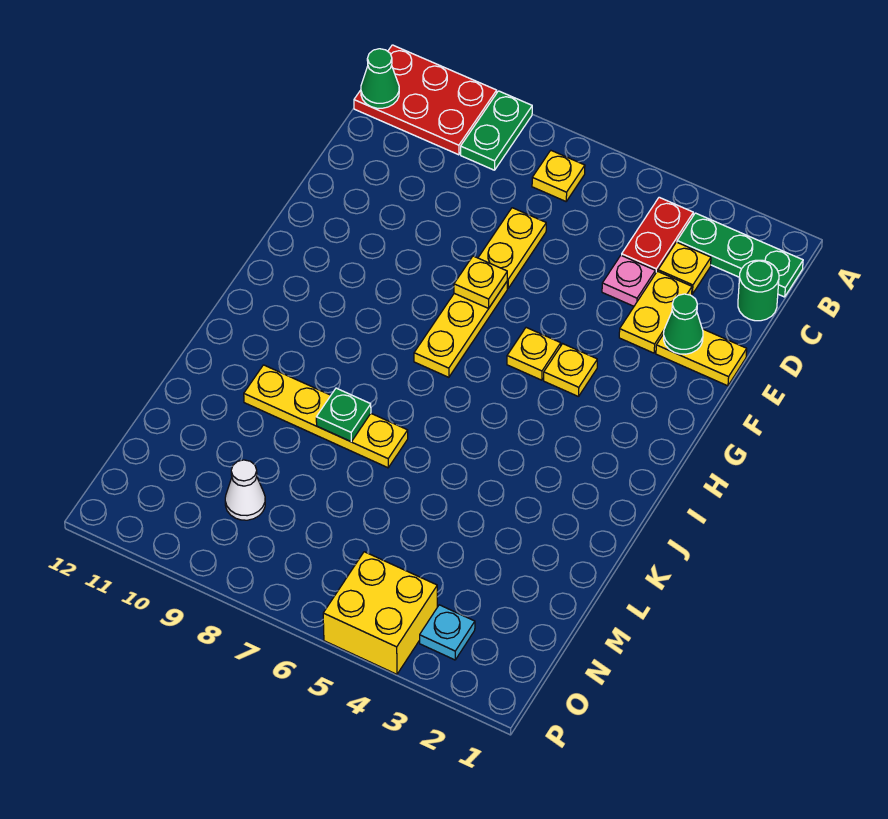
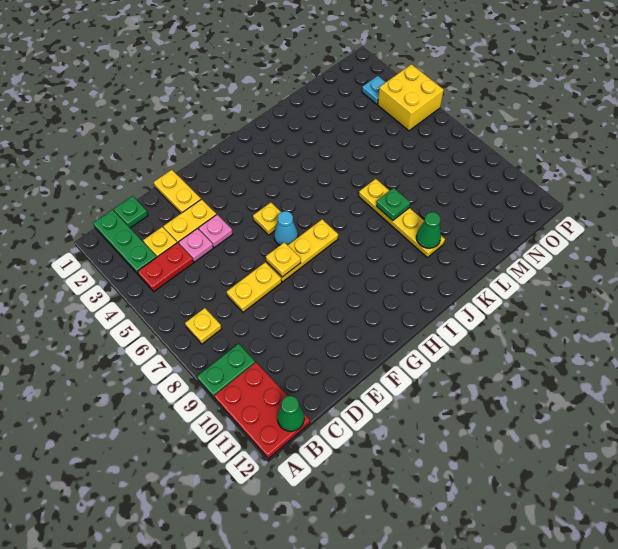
green 1x1 round brick [738,260,779,321] -> green 1x1 plate [114,196,148,228]
green 1x1 cone [664,294,703,354] -> green 1x1 cone moved to [416,212,441,248]
none -> pink 1x1 plate [199,215,233,247]
yellow 1x1 plate [544,344,597,397] -> none
none -> cyan 1x1 cone [274,211,298,245]
white 1x1 cone [225,460,265,520] -> none

